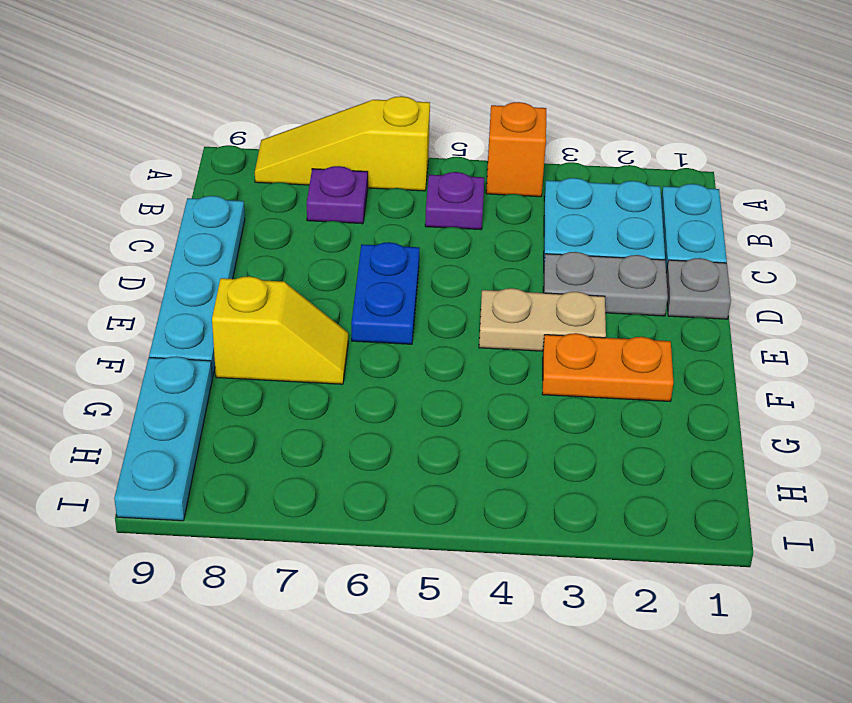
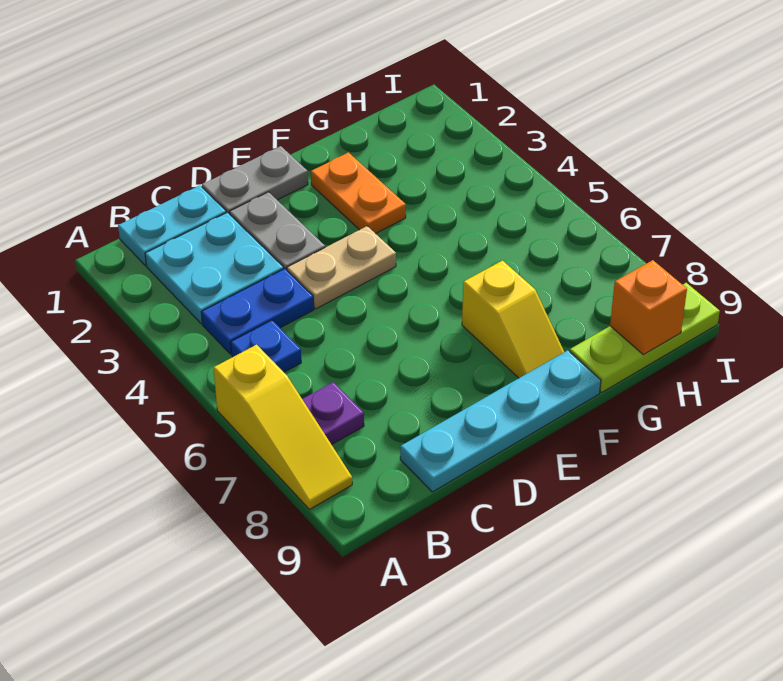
orange 1x1 brick [486,102,546,197] -> orange 1x1 brick moved to [610,260,687,355]
purple 1x1 plate [425,172,484,230] -> blue 1x1 plate [231,320,301,372]
grey 1x1 plate [666,258,731,319] -> grey 1x2 plate [202,146,308,214]
blue 1x2 plate [351,242,420,344] -> blue 1x2 plate moved to [201,269,314,354]
tan 1x2 plate [479,288,606,351] -> tan 1x2 plate turned to [287,226,396,309]
yellow 1x2 slope [212,276,348,384] -> yellow 1x2 slope turned to [462,261,564,378]
cyan 1x3 plate [114,356,212,521] -> lime 1x3 plate [570,283,720,393]

